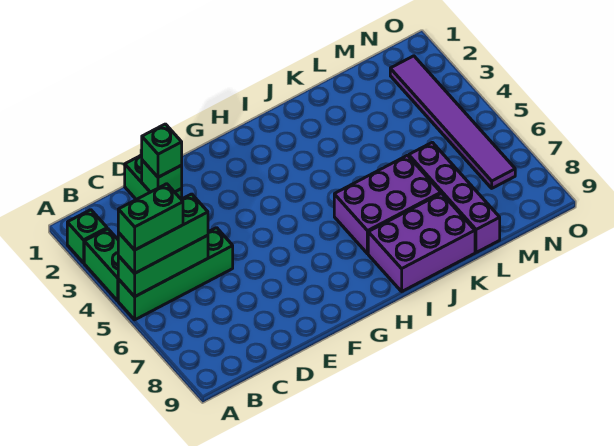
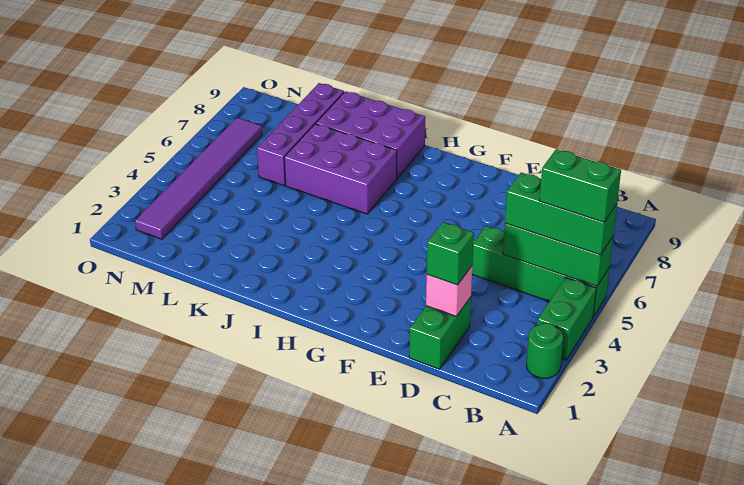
green 1x1 brick [67,210,107,263] -> green 1x1 round brick [527,323,563,378]
green 1x1 brick [142,160,182,192] -> pink 1x1 brick [426,265,473,316]

